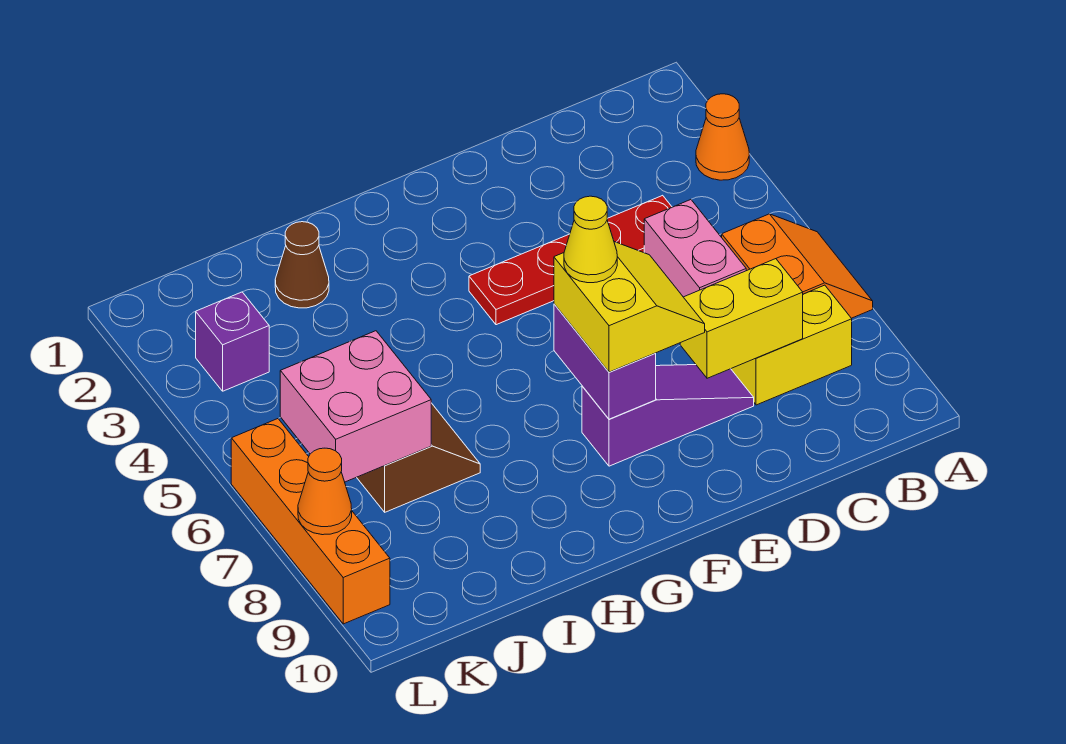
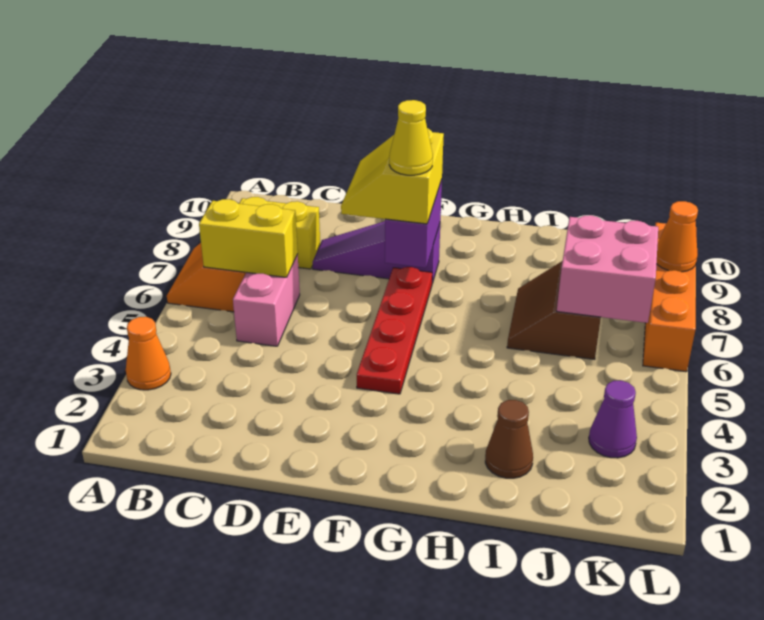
red 1x4 plate [469,195,672,325] -> red 1x4 plate turned to [357,267,432,394]
yellow 1x2 brick [680,259,803,378] -> yellow 1x2 brick moved to [199,199,298,277]
purple 1x1 brick [196,292,269,391] -> purple 1x1 cone [589,381,637,458]

